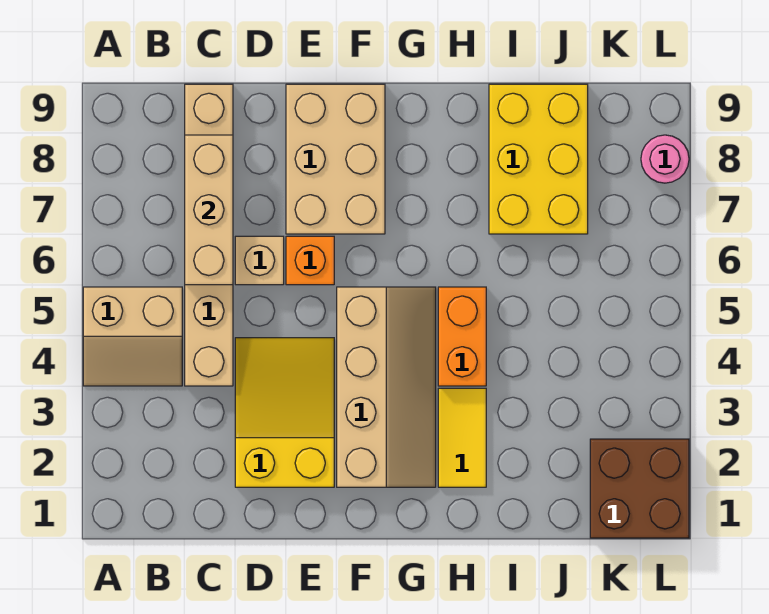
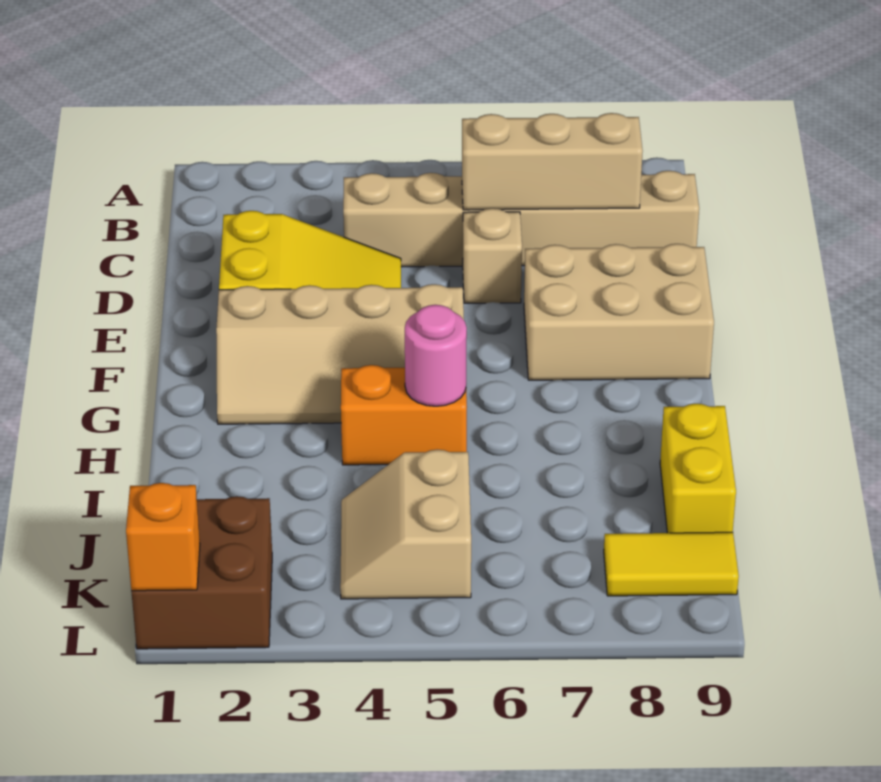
tan 2x2 slope [83,287,182,386] -> tan 2x2 slope moved to [340,450,471,599]
orange 1x1 brick [286,236,334,285] -> orange 1x1 brick moved to [126,483,200,591]
yellow 1x2 tile [438,388,486,487] -> yellow 1x2 tile moved to [604,532,739,596]
yellow 2x3 brick [489,84,588,234] -> yellow 1x2 brick [660,404,736,533]
pink 1x1 round brick [641,135,689,183] -> pink 1x1 round brick moved to [405,305,467,406]

